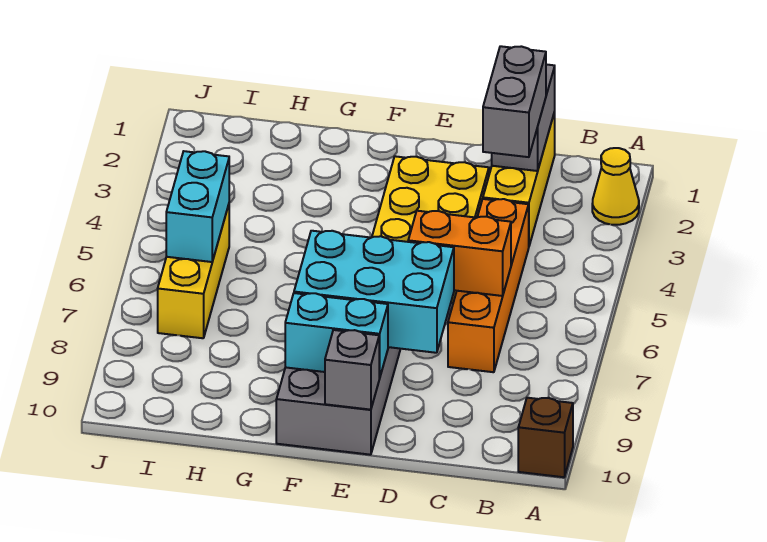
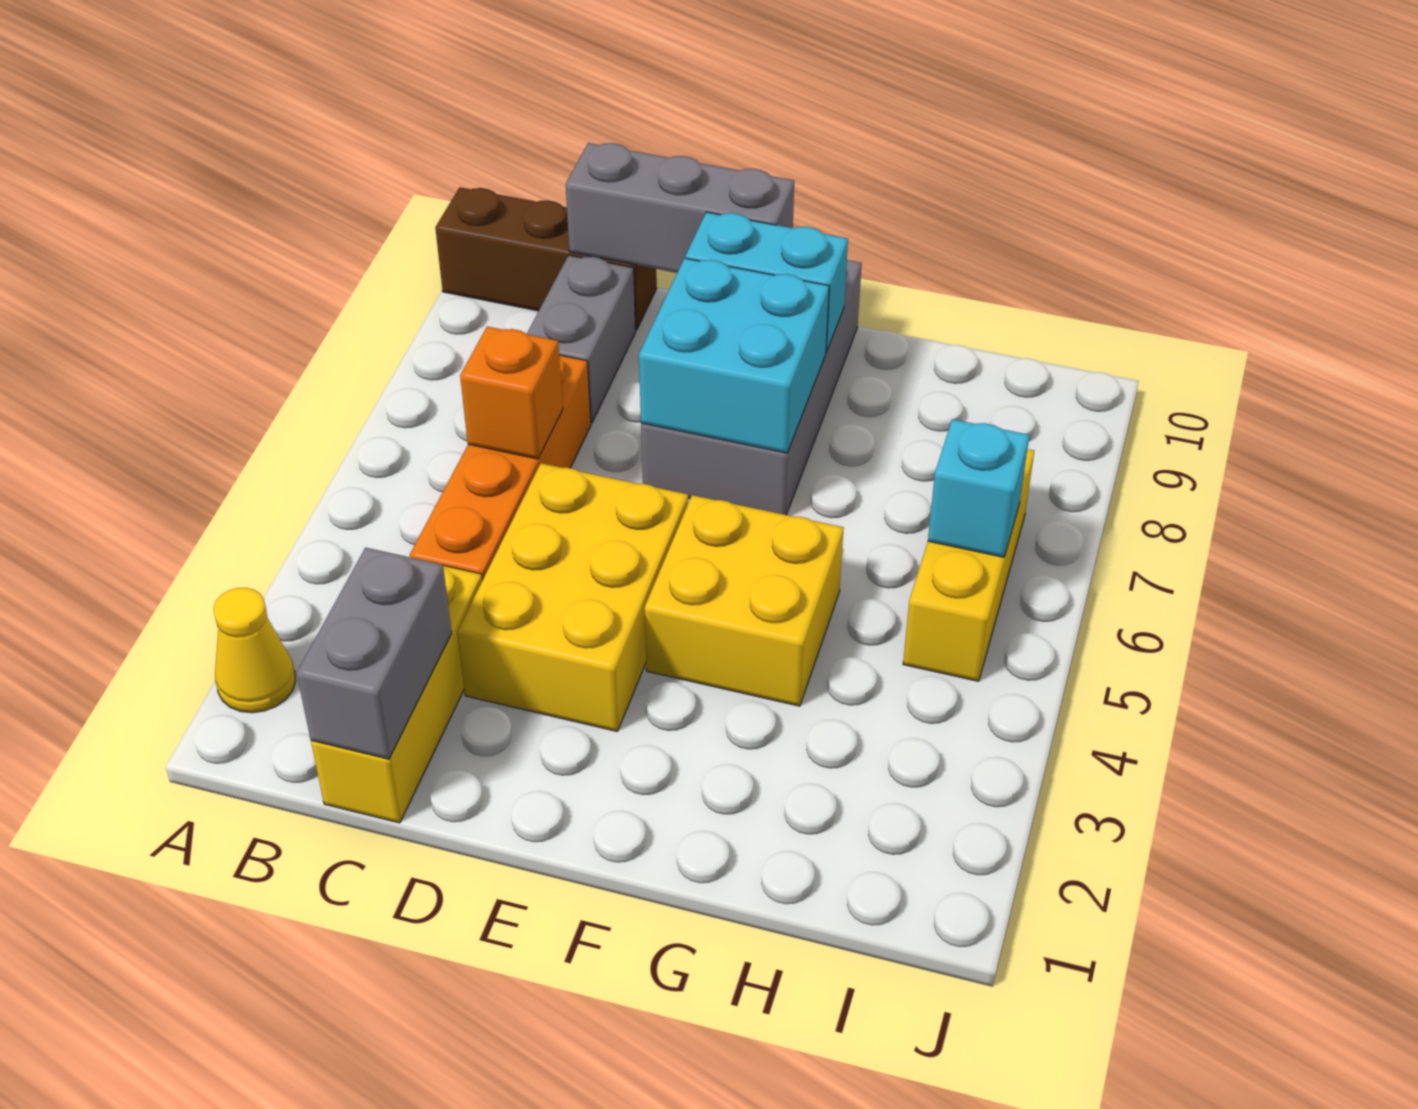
brown 1x1 brick [518,398,573,477] -> brown 1x3 brick [435,187,657,330]
grey 1x2 brick [483,46,546,157] -> grey 1x2 brick moved to [527,255,636,423]
orange 1x2 brick [408,211,511,296] -> orange 1x1 brick [460,327,563,459]
cyan 2x3 brick [294,231,454,353] -> cyan 2x2 brick [639,258,829,453]
grey 1x1 brick [325,330,379,410] -> grey 1x3 brick [566,143,794,273]
none -> yellow 2x2 brick [645,495,844,706]
cyan 1x2 brick [166,151,229,262] -> cyan 1x1 brick [928,419,1029,557]

